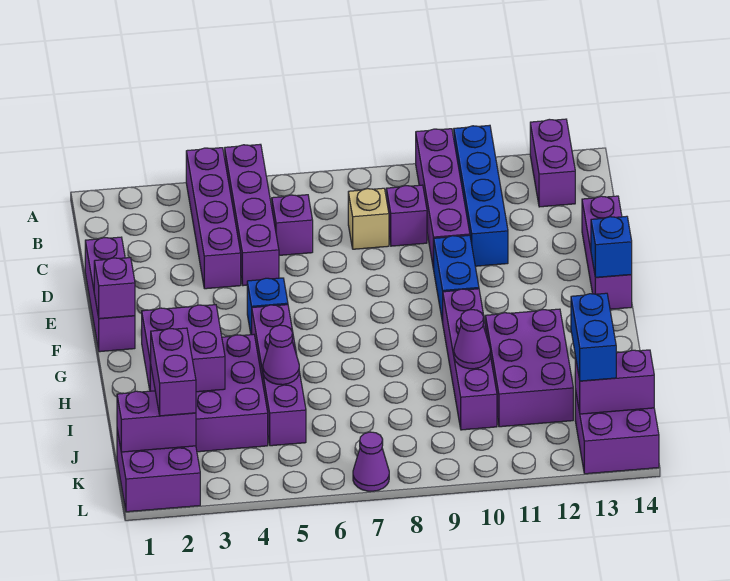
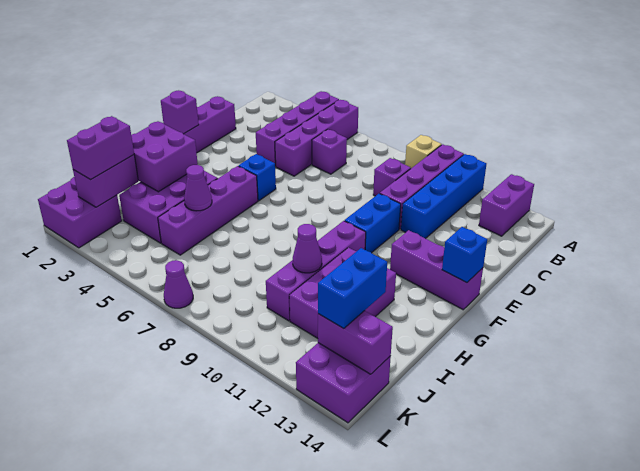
tan 1x1 brick [348,188,389,249] -> tan 1x1 brick moved to [405,135,441,168]
purple 1x3 brick [582,196,632,309] -> purple 1x3 brick turned to [390,230,483,310]
purple 1x2 brick [117,391,196,452] -> purple 1x2 brick turned to [73,155,138,207]

